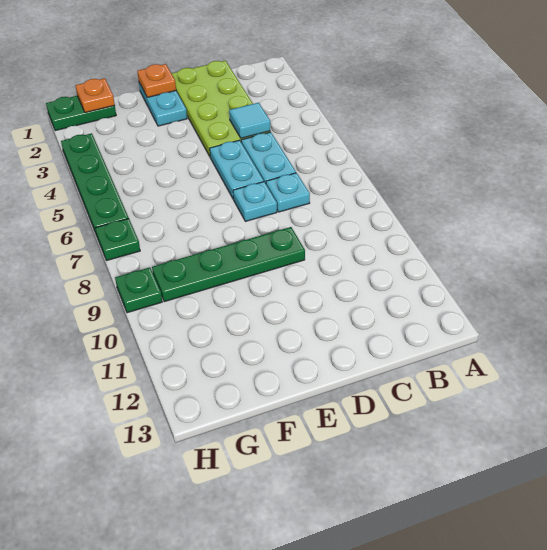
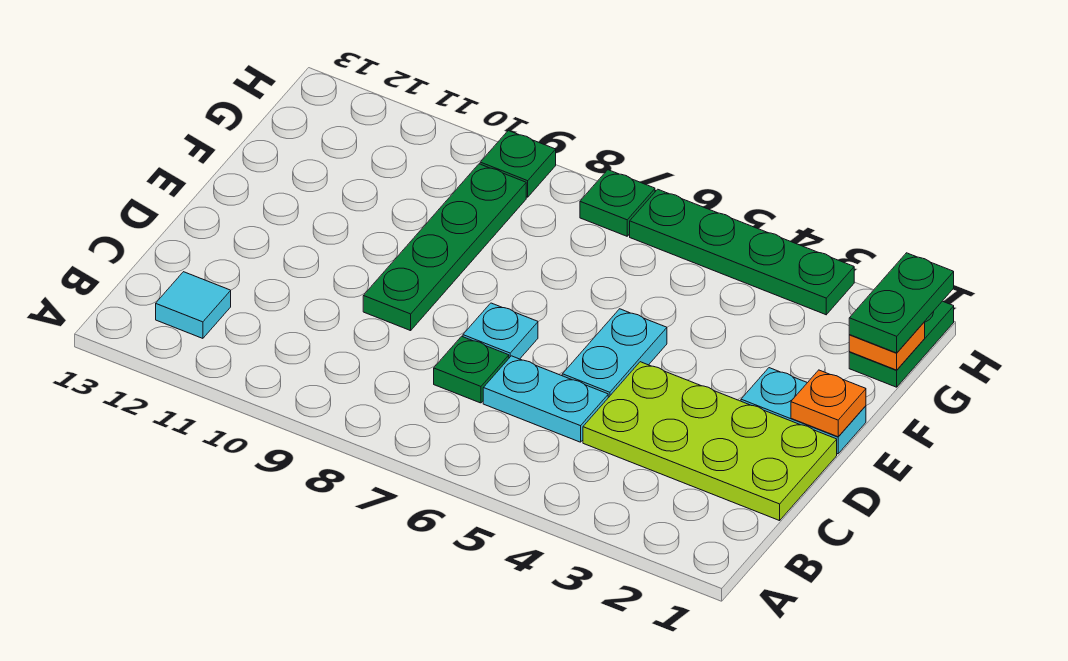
cyan 1x1 tile [229,103,270,138] -> cyan 1x1 tile moved to [156,272,231,338]
cyan 1x1 plate [266,173,310,212] -> green 1x1 plate [434,336,509,403]
cyan 1x2 plate [210,140,264,198] -> cyan 1x2 plate turned to [562,309,667,398]
none -> green 1x2 plate [849,253,954,353]

